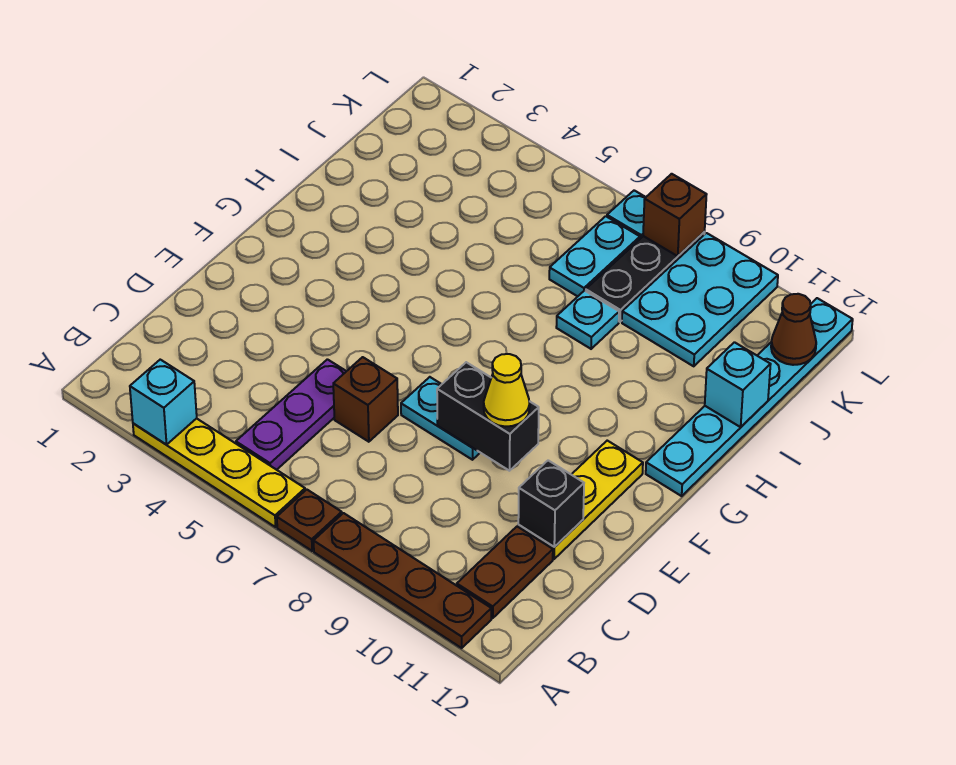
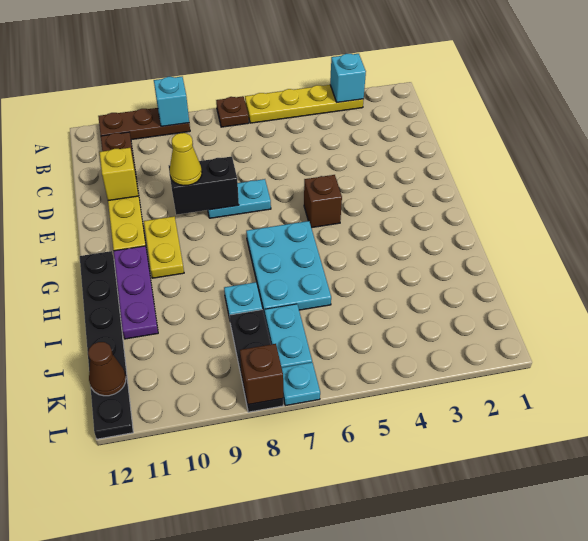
brown 1x4 plate [314,513,491,648] -> brown 1x3 plate [98,108,190,140]
purple 1x3 plate [236,359,346,470] -> purple 1x3 plate moved to [114,246,158,339]
brown 1x1 brick [333,357,398,442] -> brown 1x1 brick moved to [304,175,342,228]
black 1x1 brick [518,460,584,547] -> yellow 1x1 brick [99,148,138,201]
none -> yellow 1x2 plate [144,216,184,278]
cyan 1x6 plate [646,298,853,496] -> black 1x6 plate [80,251,133,439]
cyan 1x1 brick [705,342,771,427] -> cyan 1x1 brick moved to [154,77,189,126]
cyan 2x3 plate [622,233,778,366] -> cyan 2x3 plate moved to [246,221,331,315]

